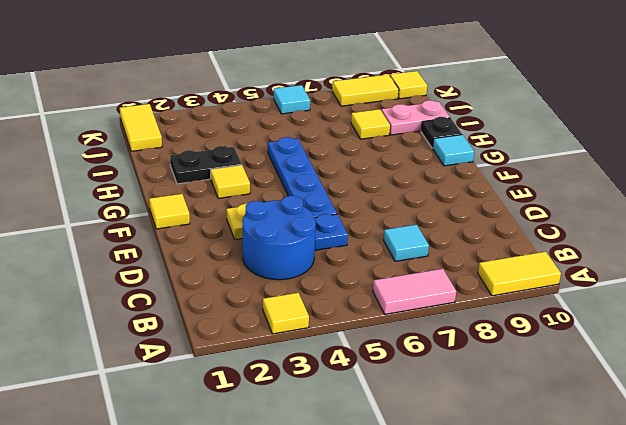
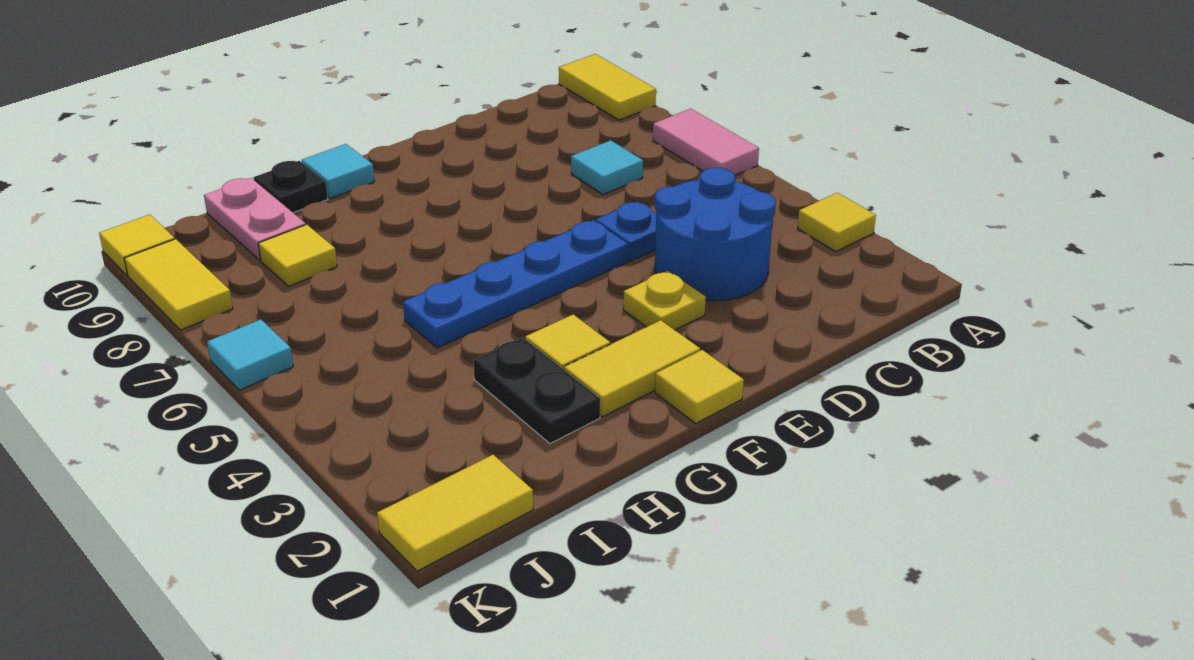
none -> yellow 1x2 tile [564,320,700,417]

